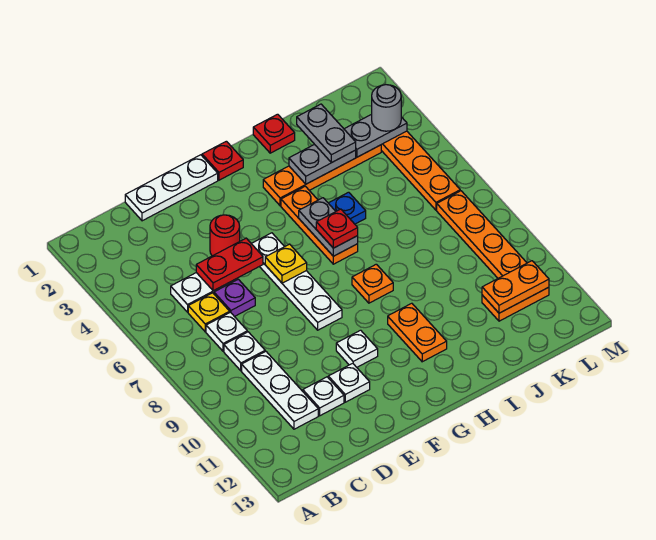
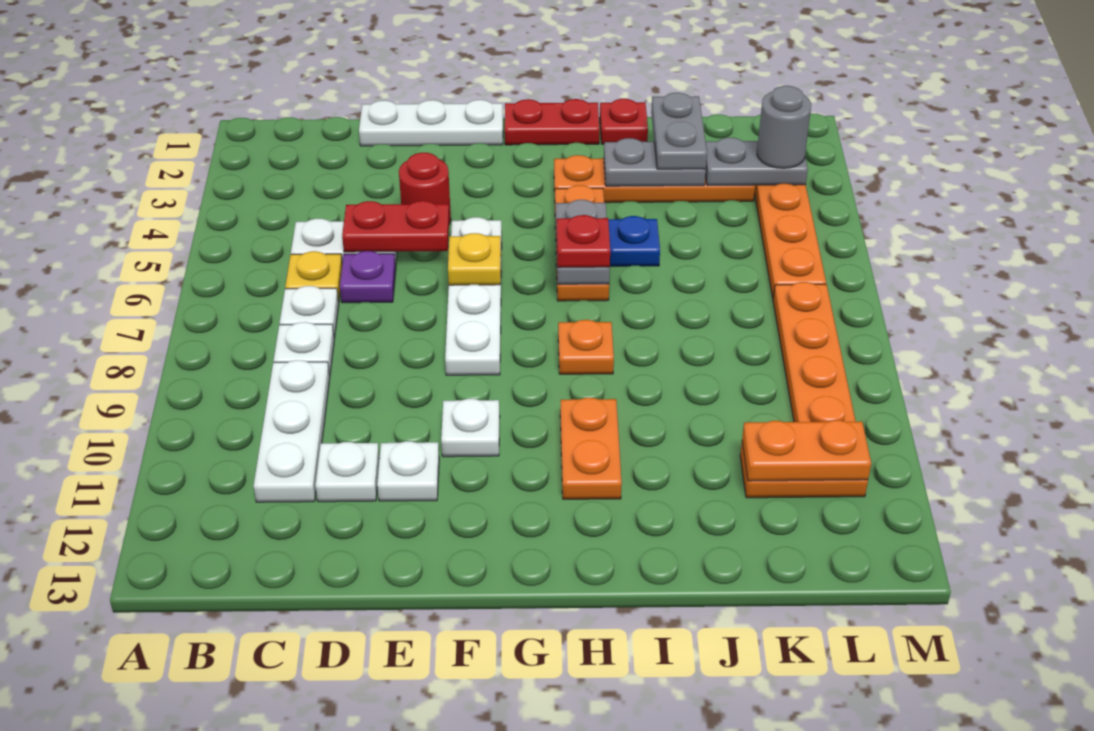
red 1x1 plate [202,141,243,180] -> red 1x2 plate [505,99,600,145]

